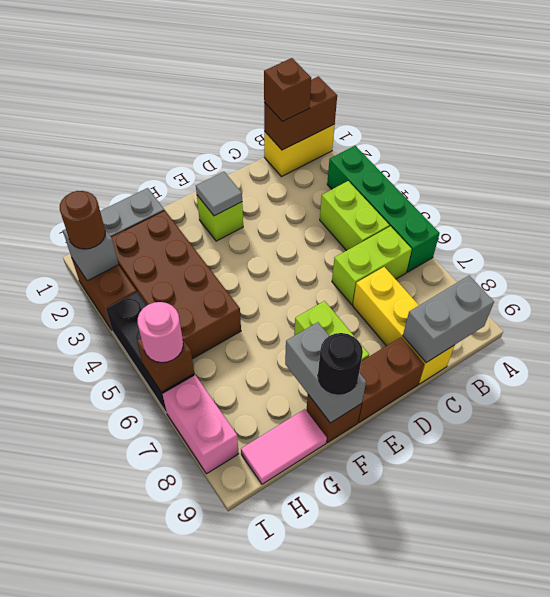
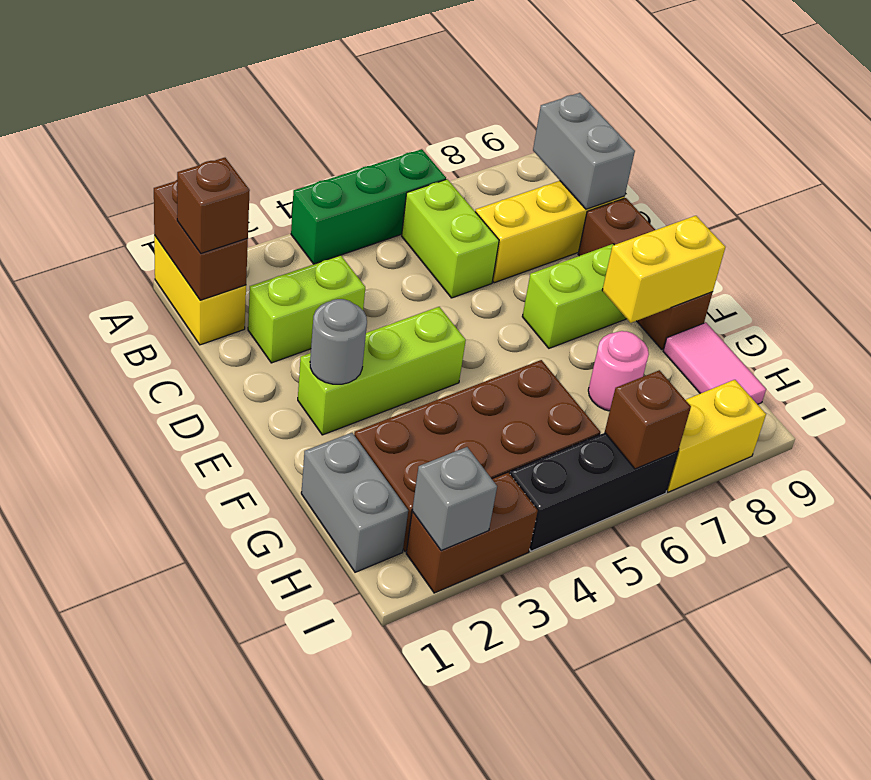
green 1x4 brick [327,146,440,272] -> green 1x3 brick [291,149,446,264]
lime 1x2 brick [320,181,389,251] -> lime 1x2 brick moved to [248,255,365,363]
lime 1x1 brick [197,195,243,241] -> lime 1x3 brick [298,307,466,435]
grey 1x1 tile [196,172,242,216] -> grey 1x1 round brick [310,299,367,384]
grey 1x2 brick [285,322,366,423] -> yellow 1x2 brick [602,216,725,323]
black 1x1 round brick [318,333,363,394] -> none
brown 1x1 round brick [60,191,105,249] -> none
pink 1x1 round brick [138,302,183,363] -> pink 1x1 round brick moved to [588,331,649,411]
pink 1x2 brick [163,375,239,474] -> yellow 1x2 brick [667,380,766,492]

